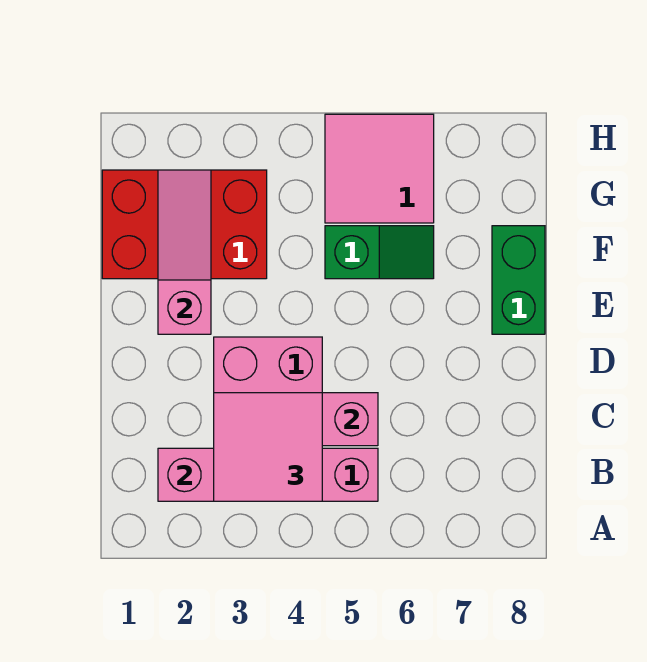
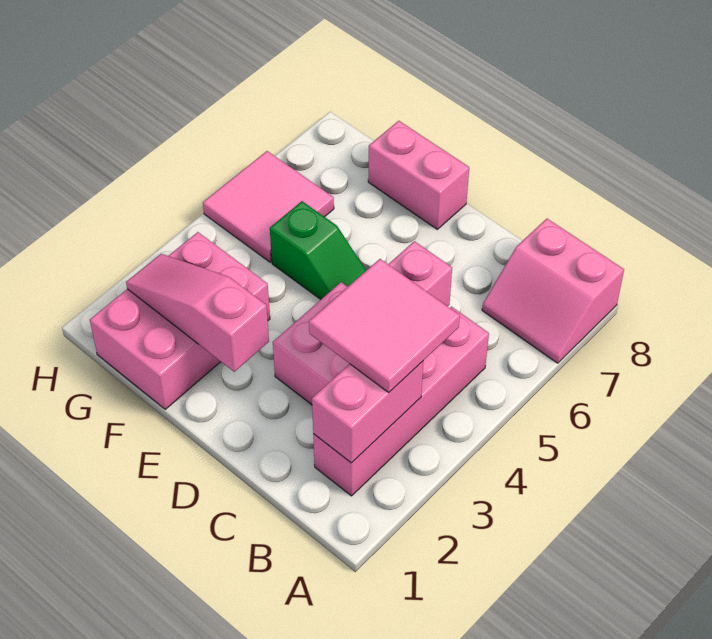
none -> pink 2x2 slope [482,219,624,363]
green 1x2 brick [492,226,545,334] -> pink 1x2 brick [368,121,469,229]
red 2x3 brick [102,170,267,279] -> pink 2x3 brick [90,232,270,409]
green 1x2 slope [325,226,434,279] -> green 1x2 slope turned to [270,201,366,299]

